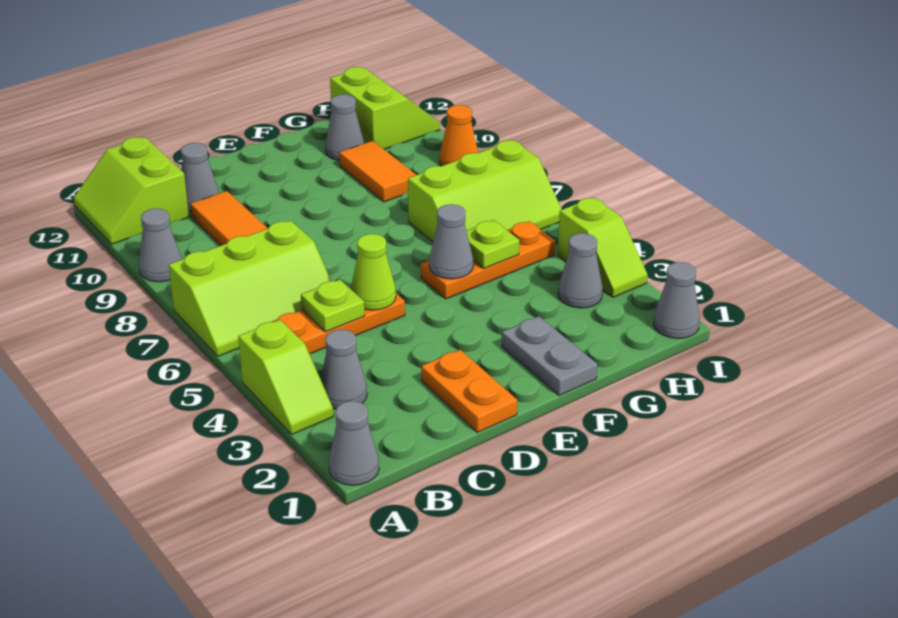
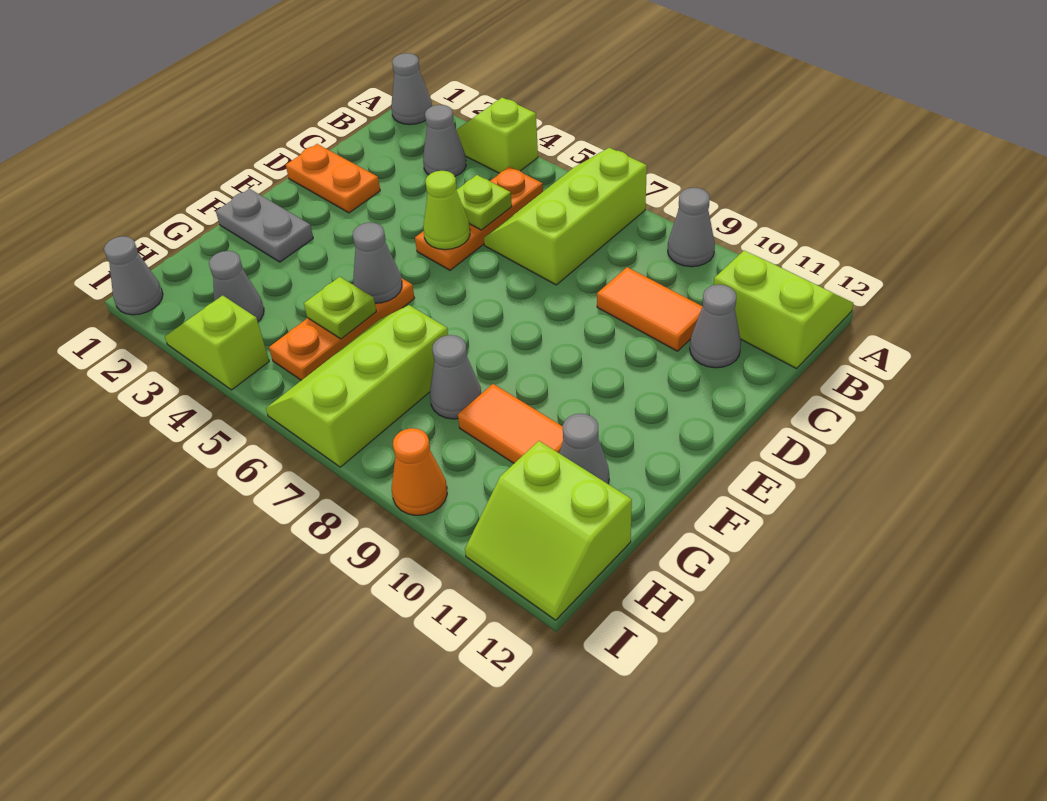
none -> grey 1x1 cone [430,335,481,419]

